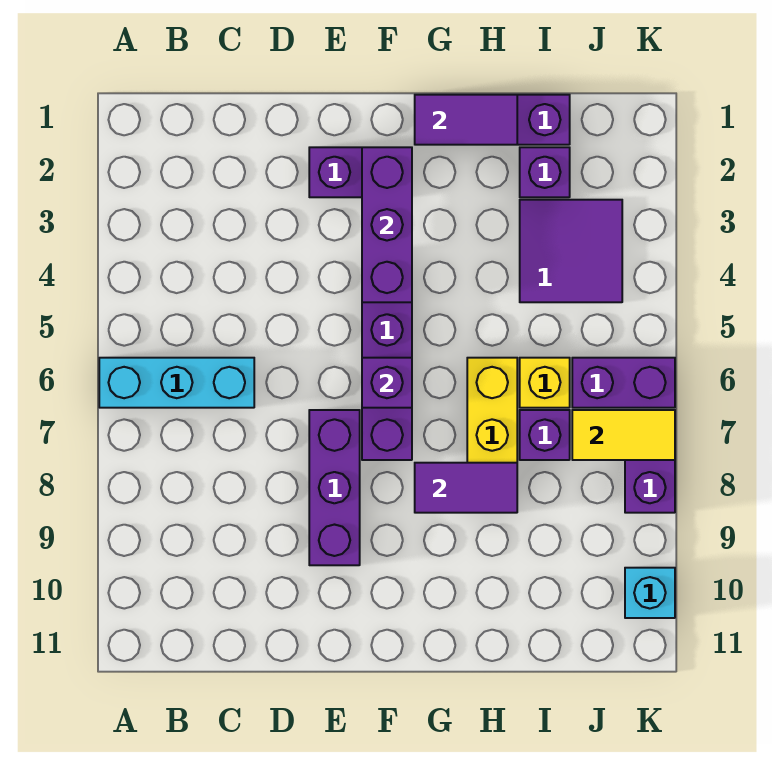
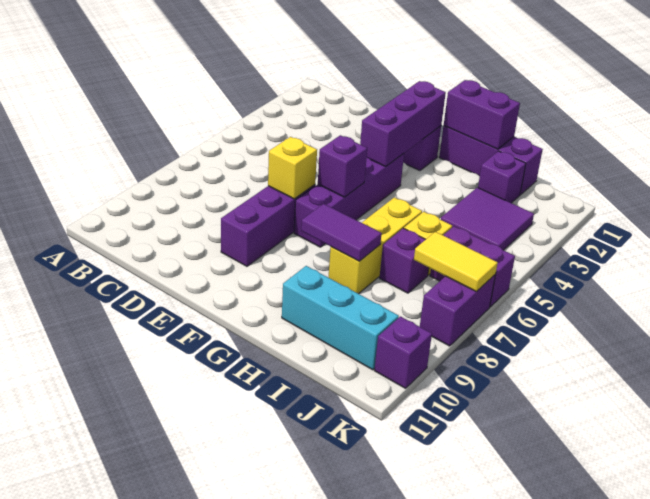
cyan 1x3 brick [99,358,254,408] -> cyan 1x3 brick moved to [282,266,399,370]
none -> yellow 1x1 brick [268,137,317,199]
purple 1x2 tile [415,95,517,145] -> purple 1x2 brick [444,80,520,149]
cyan 1x1 brick [625,568,675,618] -> purple 1x1 brick [374,316,432,388]

